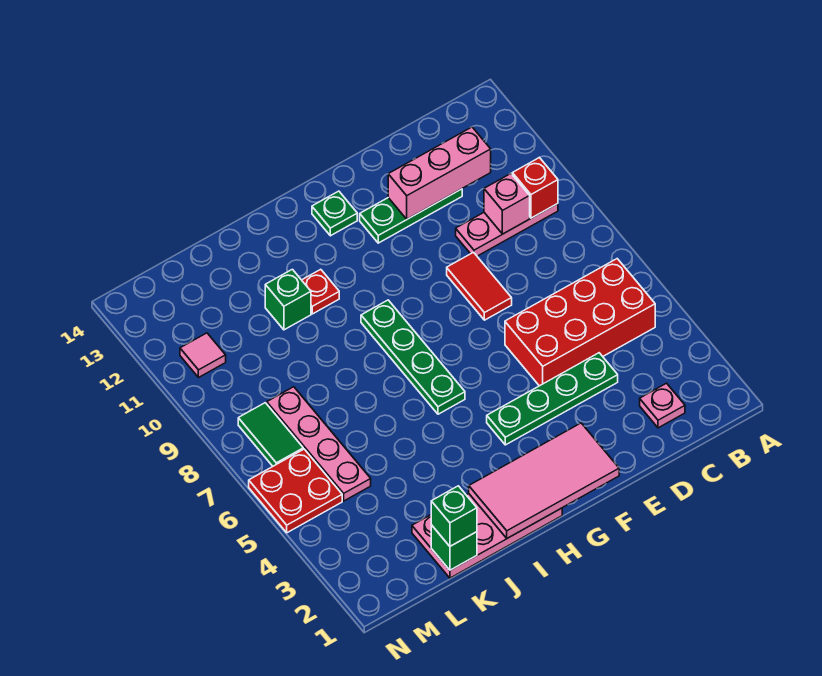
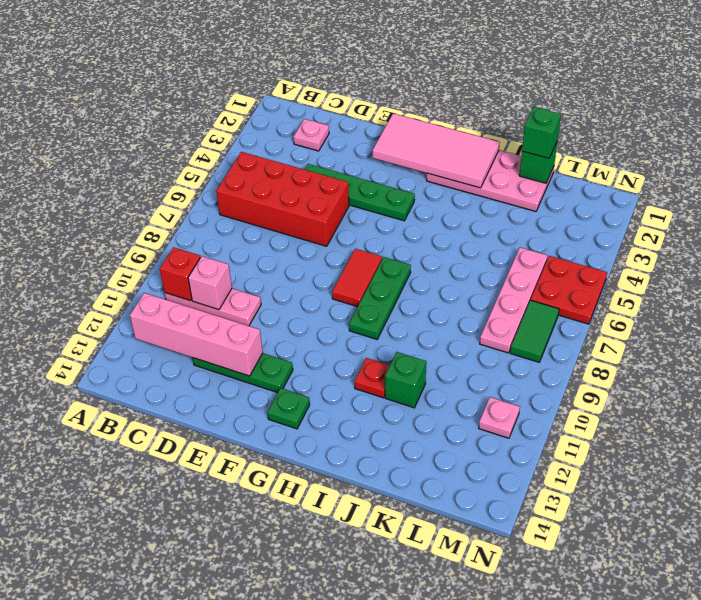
pink 1x3 brick [388,127,491,219] -> pink 1x4 brick [130,293,263,376]
red 1x2 tile [447,252,512,320] -> red 1x2 tile moved to [332,249,382,307]
green 1x4 plate [361,300,465,414] -> green 1x3 plate [349,257,411,339]
pink 1x1 tile [180,333,226,378] -> pink 1x1 plate [479,397,520,438]

